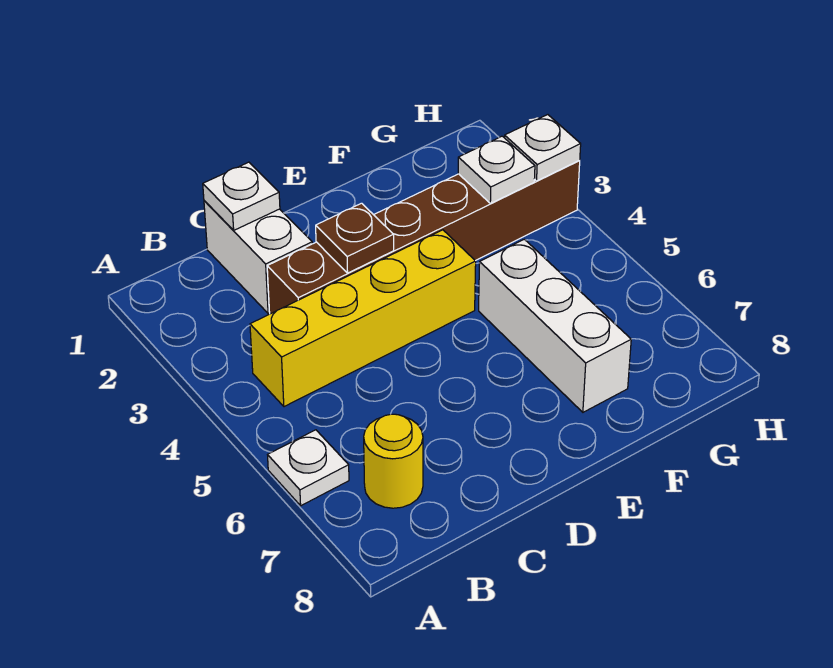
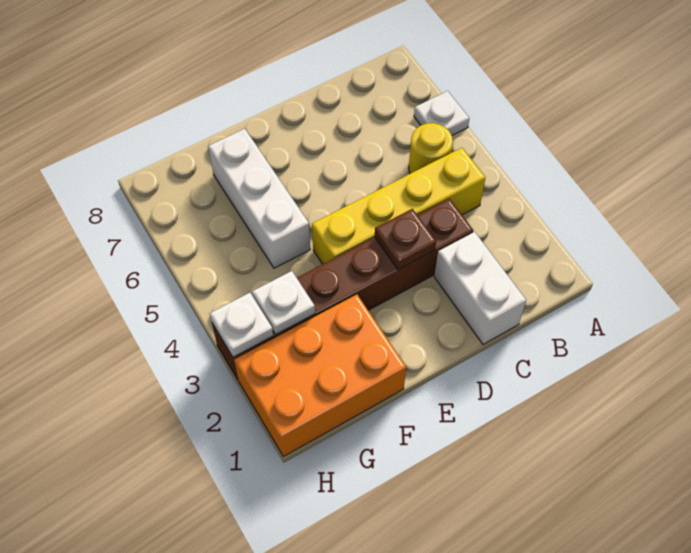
yellow 1x1 round brick [364,414,423,508] -> yellow 1x1 round brick moved to [409,123,453,174]
white 1x1 plate [203,162,280,230] -> none
none -> orange 2x3 brick [234,295,406,457]

